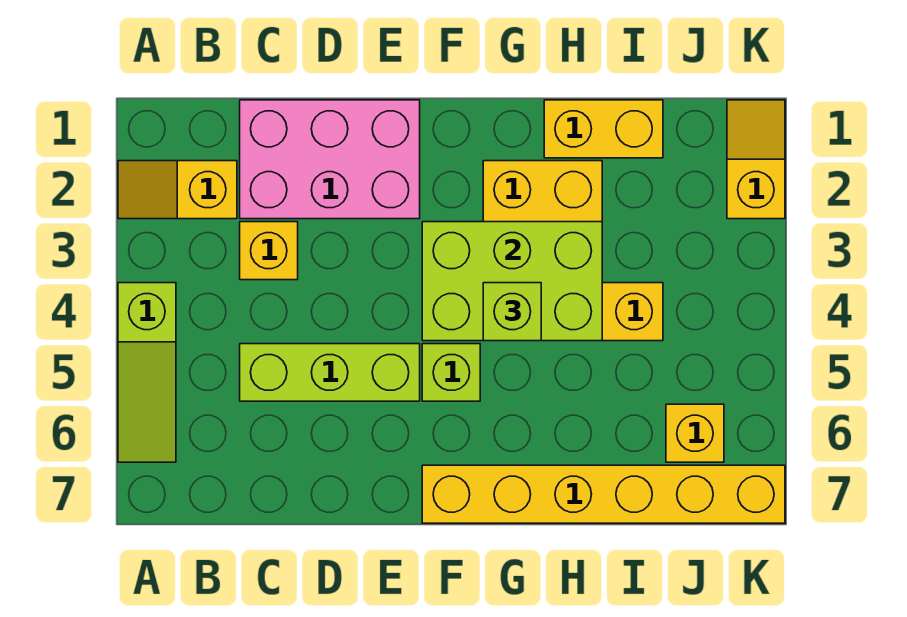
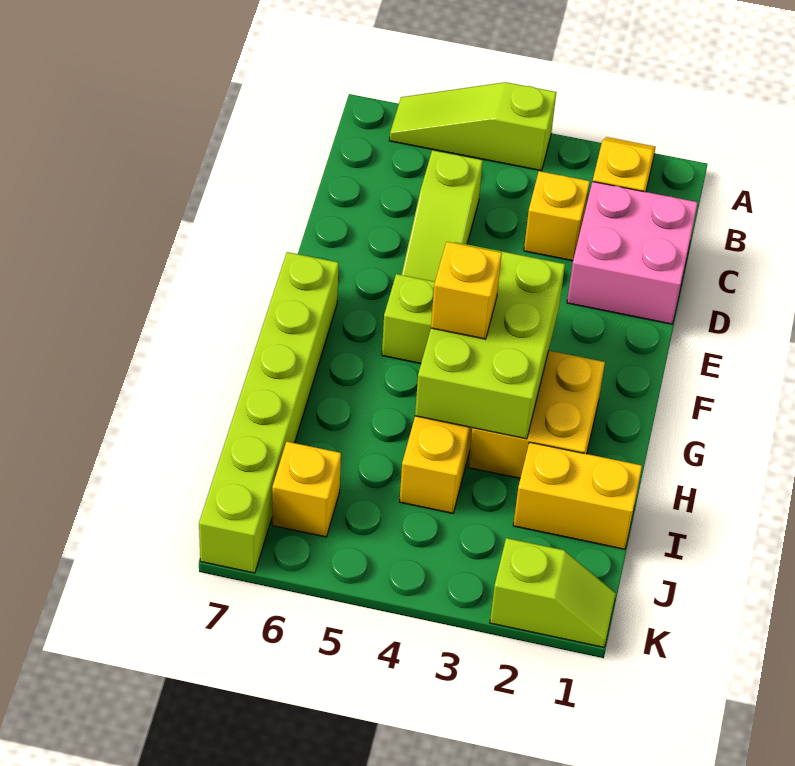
pink 2x3 brick [240,100,420,219] -> pink 2x2 brick [567,182,698,324]
lime 1x3 brick [240,344,420,401] -> lime 1x3 slope [402,150,483,282]
yellow 1x6 brick [422,465,785,523] -> lime 1x6 brick [199,252,339,573]
lime 1x1 brick [483,283,541,341] -> yellow 1x1 brick [431,242,502,339]
yellow 1x2 brick [544,100,663,158] -> yellow 1x2 brick turned to [513,442,642,549]
yellow 1x2 slope [727,100,785,219] -> lime 1x2 slope [490,538,616,647]

